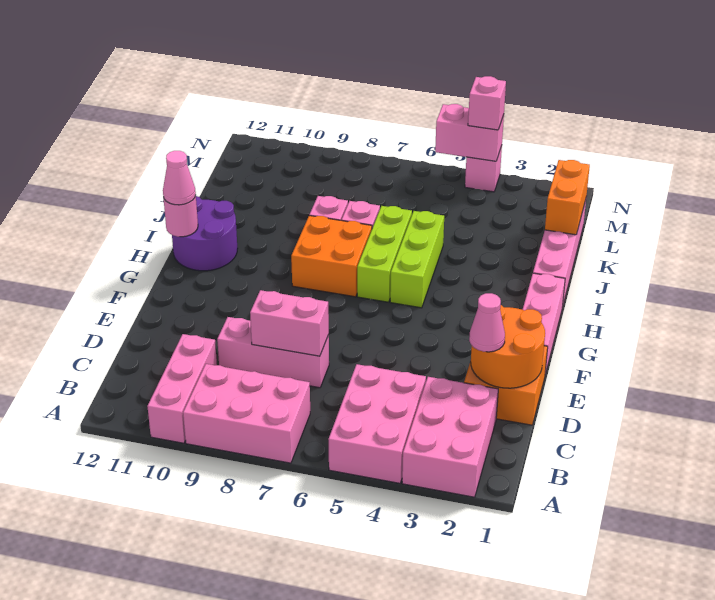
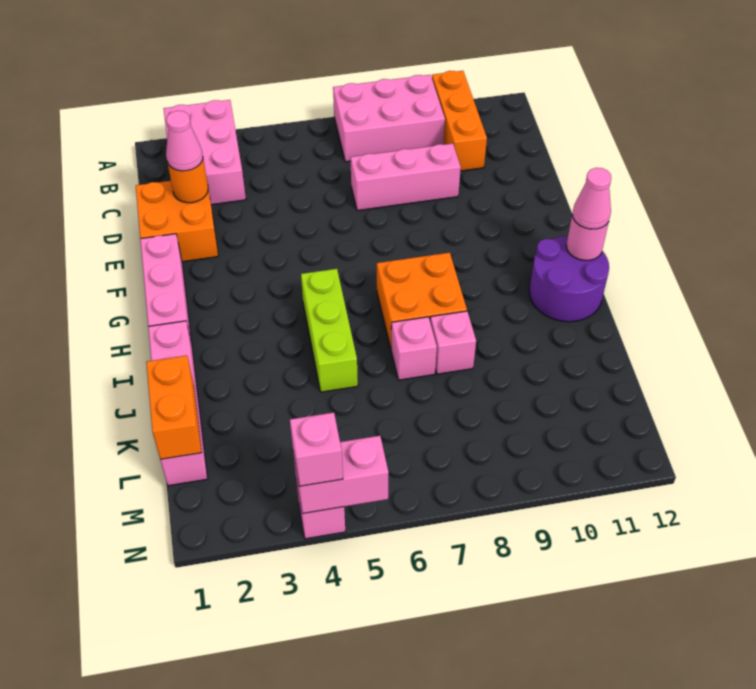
pink 2x3 brick [328,364,426,483] -> none
pink 1x3 brick [147,334,217,443] -> orange 1x3 brick [432,71,487,171]
orange 2x2 round brick [471,305,545,388] -> orange 1x1 round brick [167,160,208,203]
pink 1x2 brick [250,290,329,356] -> none
lime 1x3 brick [357,206,412,302] -> none

